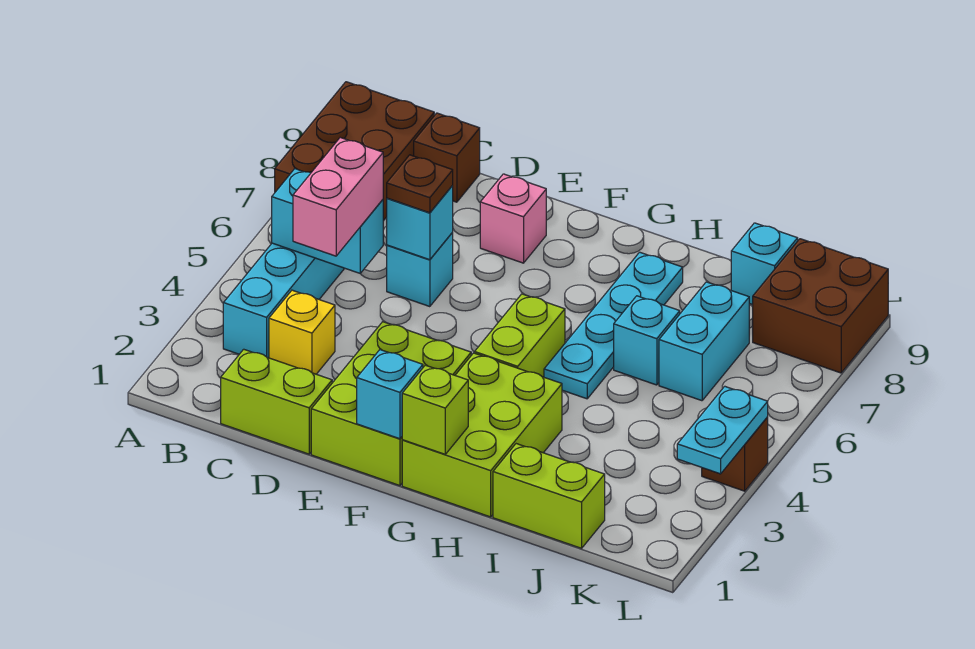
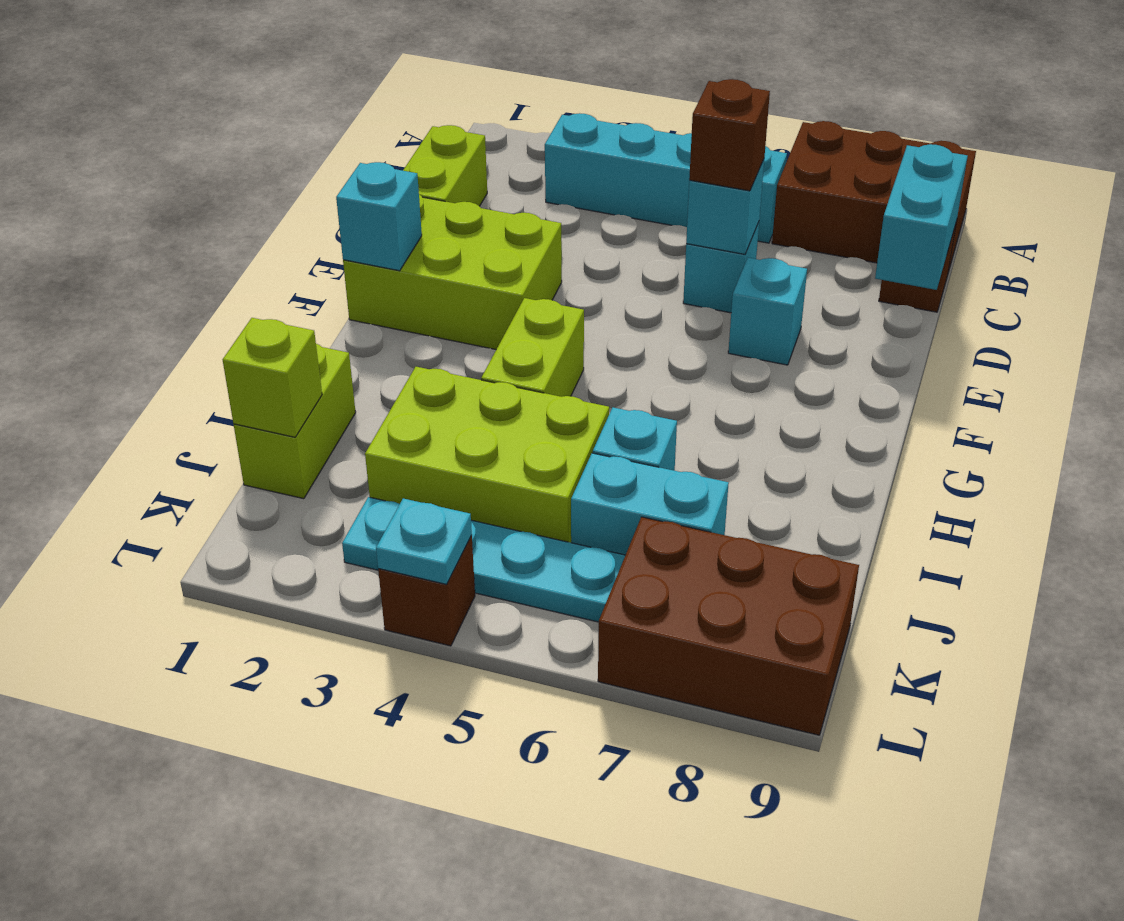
cyan 1x2 brick [272,169,383,273] -> cyan 1x2 brick moved to [875,144,968,290]
yellow 1x1 brick [269,290,335,374] -> none
pink 1x2 brick [293,138,383,256] -> none
brown 1x1 plate [387,155,453,213] -> brown 1x1 brick [689,79,770,191]
pink 1x1 brick [480,174,546,263] -> none
lime 2x3 brick [402,353,562,517] -> lime 2x3 brick moved to [365,367,609,543]
lime 1x1 brick [402,365,468,454] -> lime 1x1 brick moved to [223,318,322,437]
lime 1x2 brick [475,294,565,377] -> lime 1x2 brick turned to [481,298,584,397]
cyan 1x4 plate [544,252,683,399] -> cyan 1x4 plate moved to [342,497,625,622]
cyan 1x1 brick [731,223,798,305] -> cyan 1x1 brick moved to [728,258,807,365]
brown 2x2 brick [753,239,888,373] -> brown 2x3 brick [598,517,859,735]
cyan 1x2 plate [677,386,768,474] -> cyan 1x1 plate [376,498,472,584]

